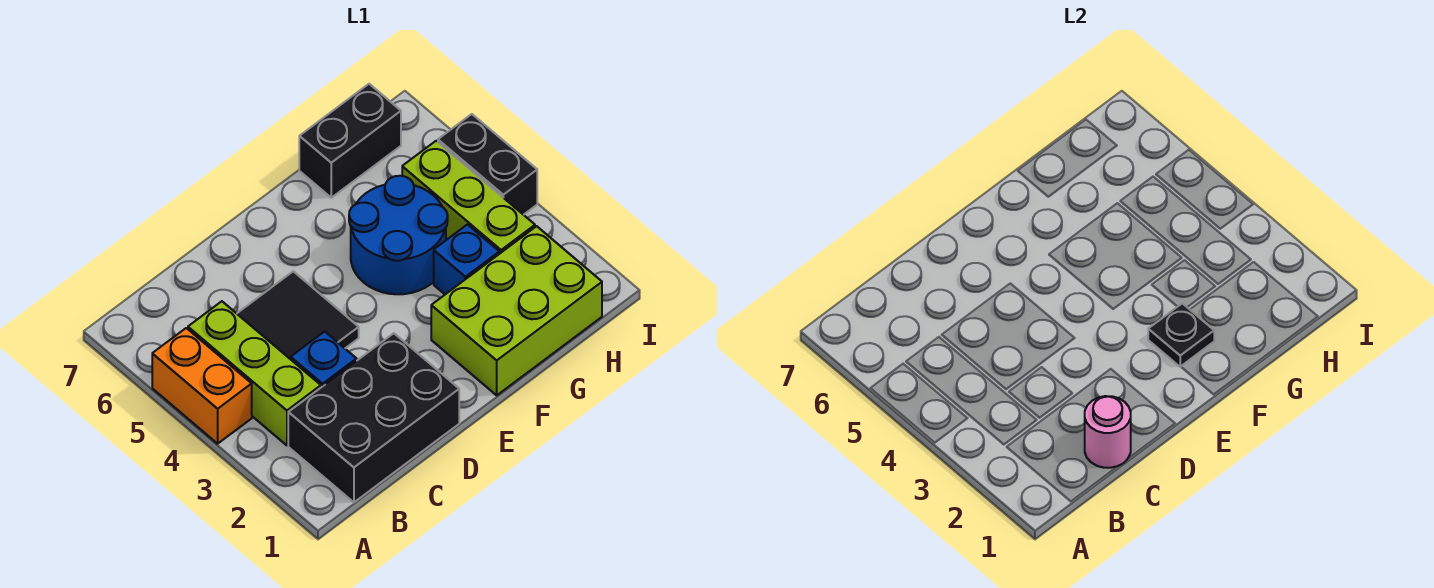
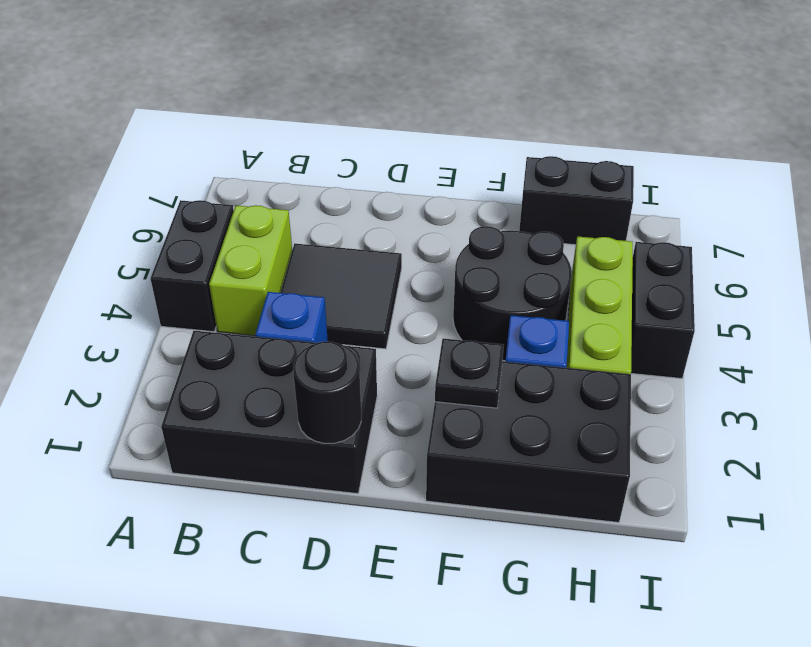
orange 1x2 brick [152,328,252,444] -> black 1x2 brick [151,200,234,332]
lime 1x3 brick [188,301,321,445] -> lime 1x2 brick [209,205,292,336]
pink 1x1 round brick [1085,396,1131,468] -> none
none -> black 1x1 round brick [293,341,361,443]
lime 2x3 brick [431,226,602,395] -> black 2x3 brick [426,361,631,523]
blue 2x2 round brick [349,176,448,294] -> black 2x2 round brick [453,226,572,361]

